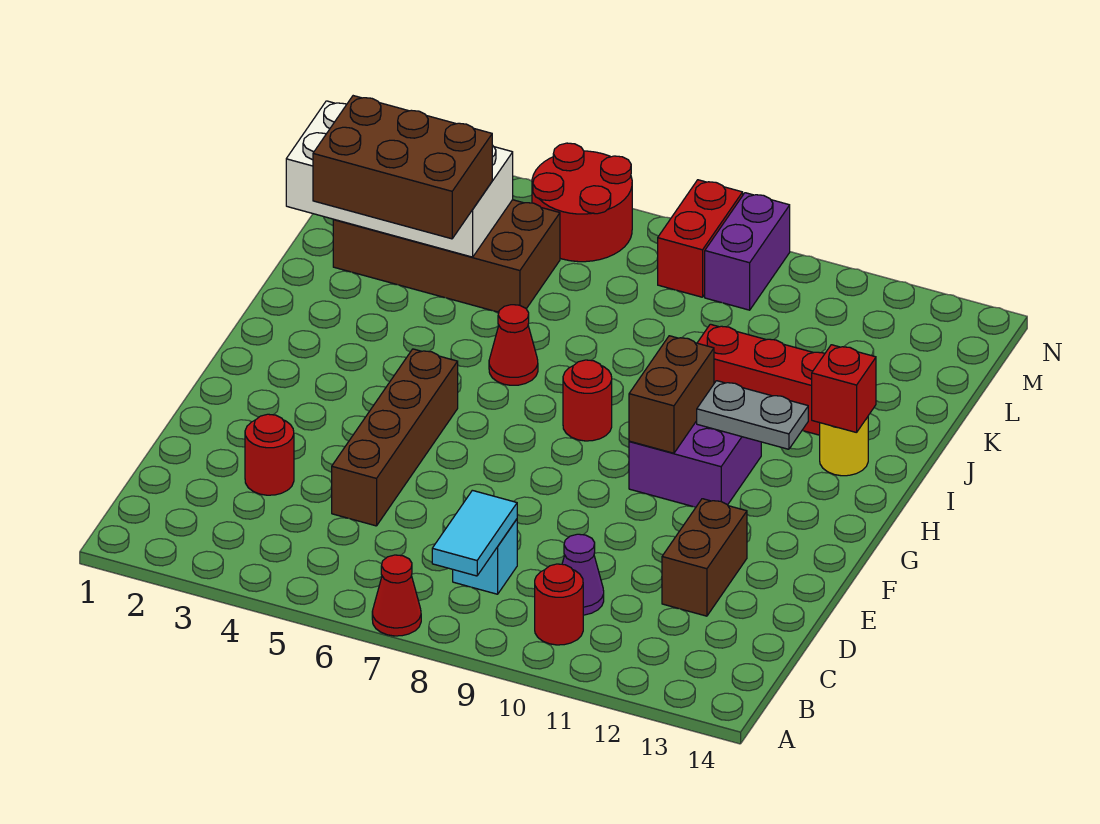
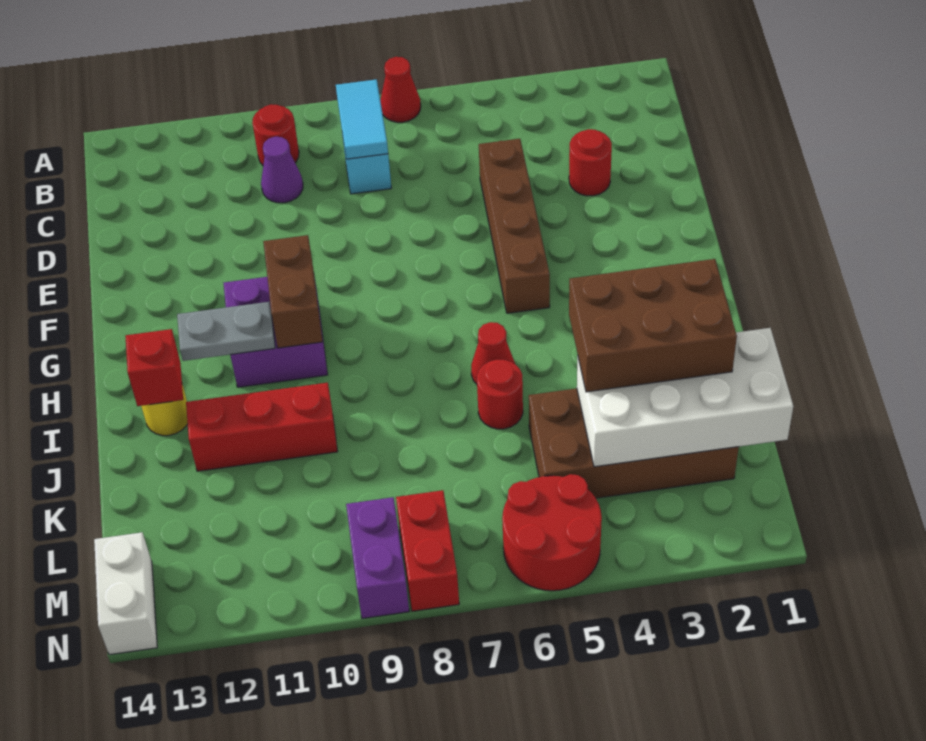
brown 1x2 brick [662,499,747,616] -> none
red 1x1 round brick [563,360,612,441] -> red 1x1 round brick moved to [477,360,523,429]
none -> white 1x2 brick [94,532,157,655]

